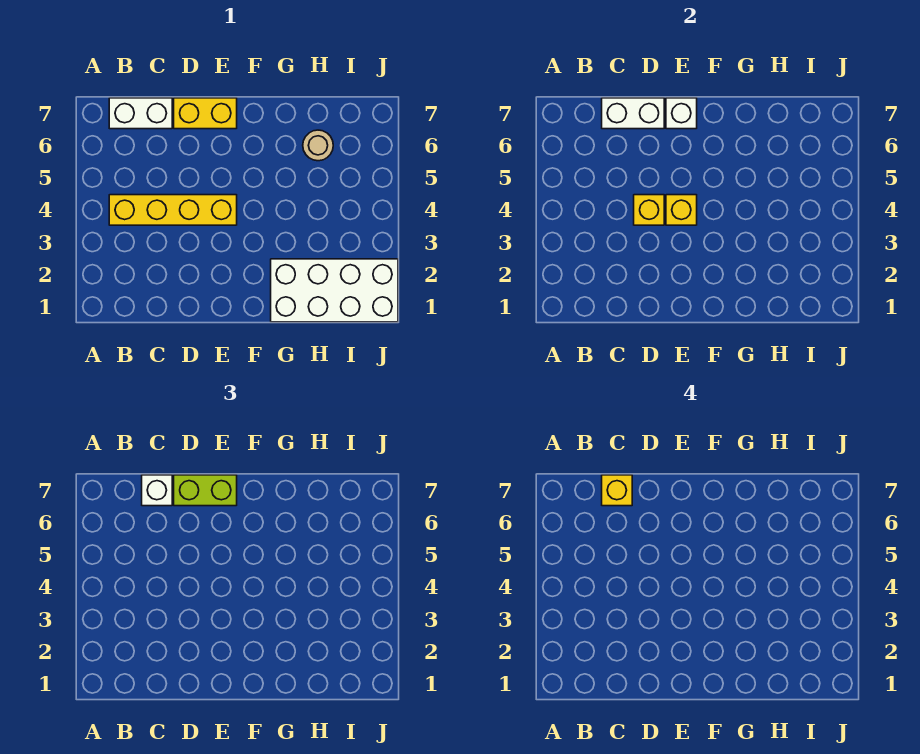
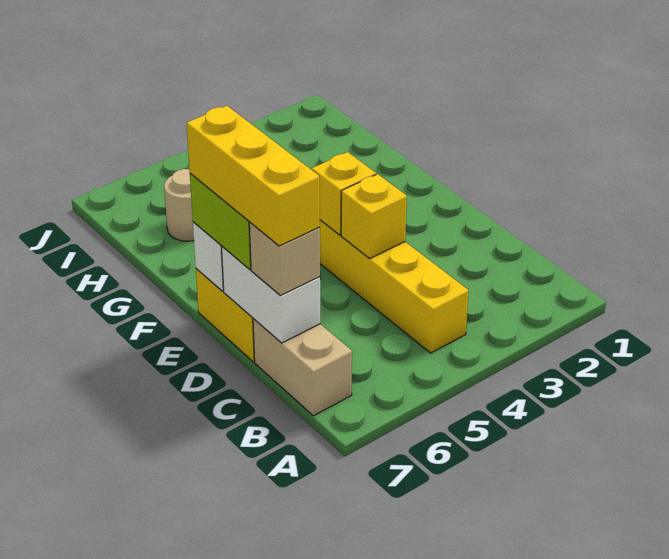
white 1x2 brick [109,98,172,129] -> tan 1x2 brick [253,319,352,416]
white 1x1 brick [142,475,172,506] -> tan 1x1 brick [249,222,320,296]
yellow 1x1 brick [602,475,632,506] -> yellow 1x3 brick [187,106,320,246]
white 2x4 brick [271,259,398,322] -> none

